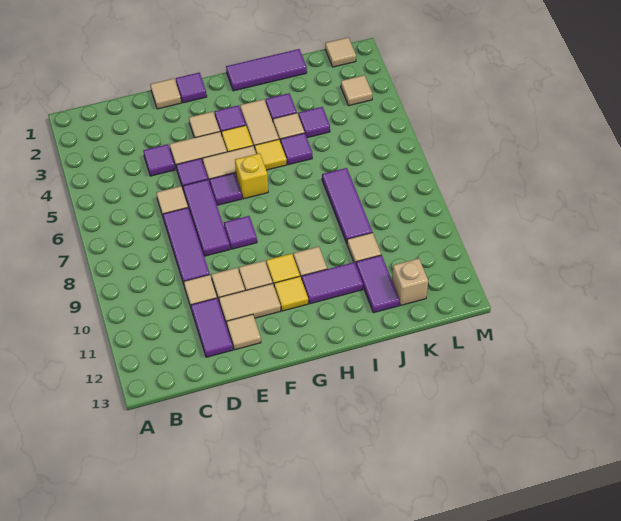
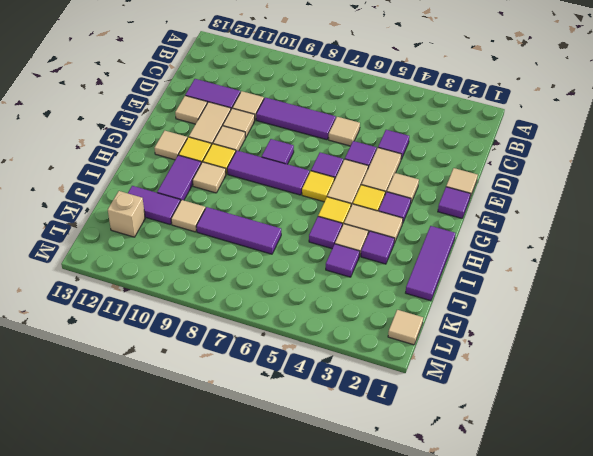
purple 1x3 tile [183,180,230,256] -> purple 1x3 tile moved to [227,151,309,195]
yellow 1x1 brick [235,153,268,199] -> yellow 1x1 tile [302,171,335,202]
tan 1x1 tile [341,75,372,106] -> tan 1x1 tile moved to [155,130,187,160]

